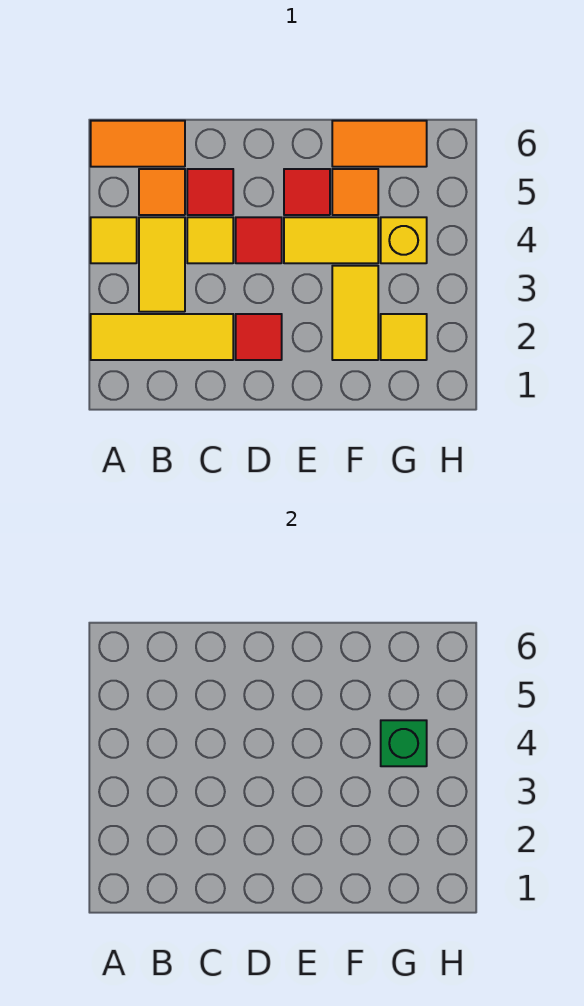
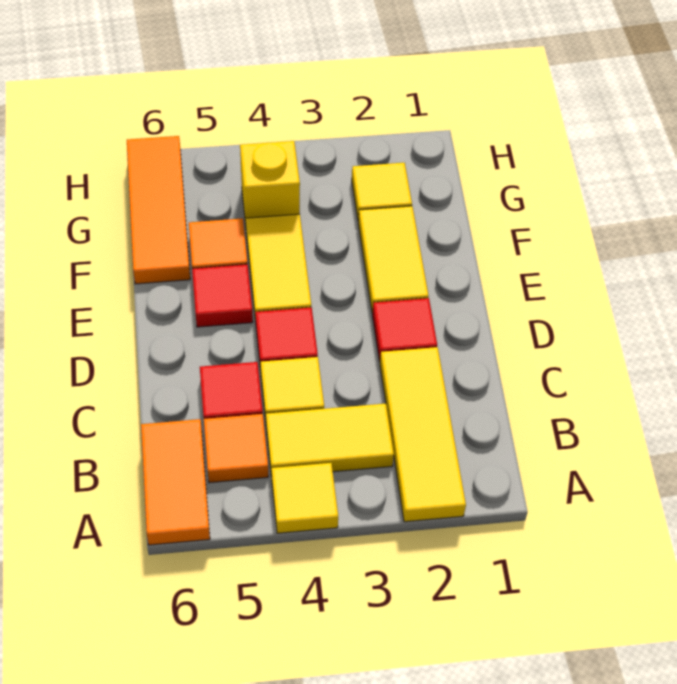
yellow 1x2 tile [332,266,378,360] -> yellow 1x2 tile turned to [358,206,429,313]
orange 1x2 tile [332,121,427,167] -> orange 1x3 tile [127,136,190,284]
green 1x1 brick [381,720,427,766] -> none

